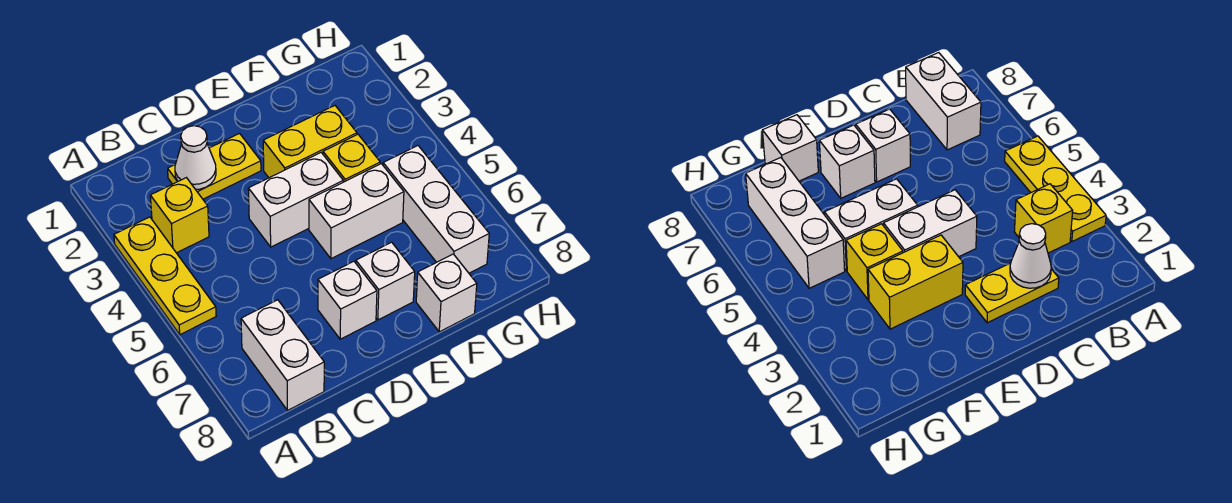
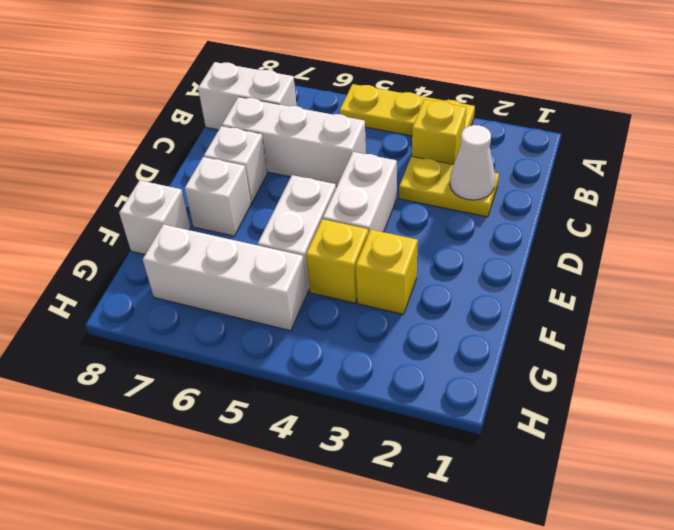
yellow 1x2 plate [168,134,261,199] -> yellow 1x2 plate turned to [399,157,499,217]
none -> white 1x3 brick [222,97,366,186]
yellow 1x2 brick [263,106,357,178] -> yellow 1x1 brick [356,230,418,314]

